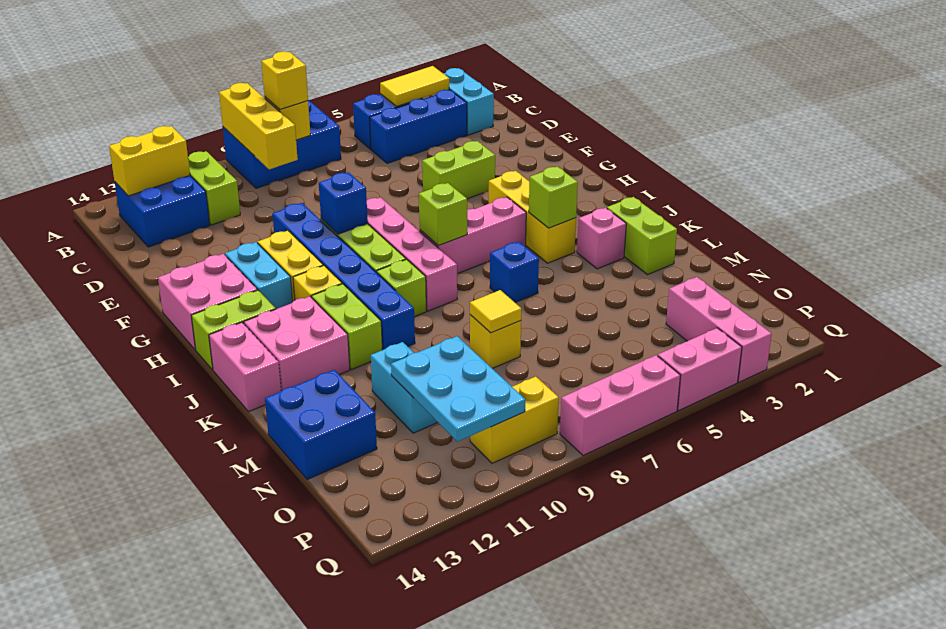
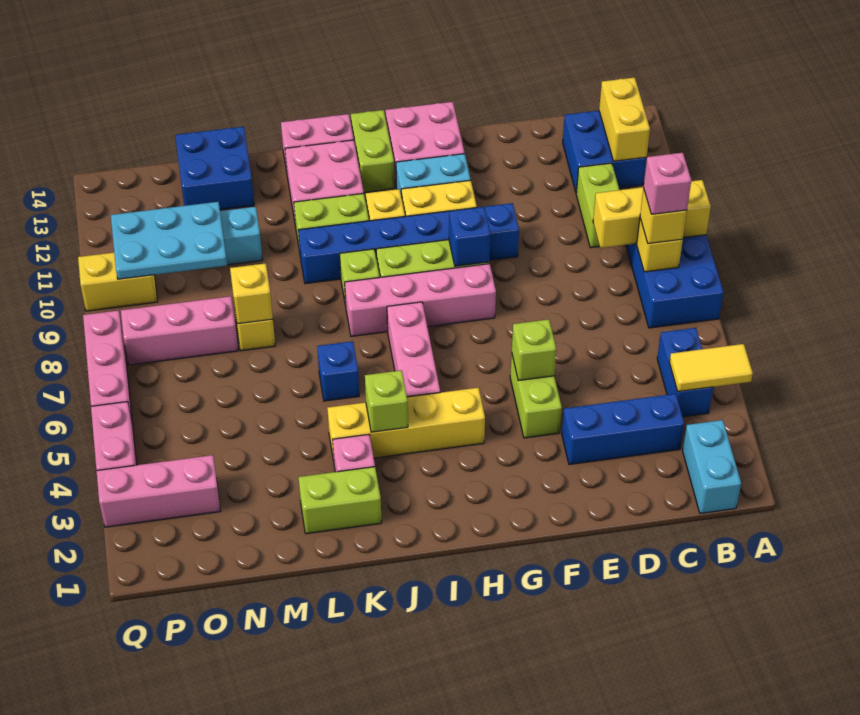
cyan 1x2 brick [435,68,494,135] -> cyan 1x2 brick turned to [682,420,741,514]
yellow 1x2 tile [380,66,449,106] -> yellow 1x2 tile turned to [669,344,753,392]
none -> pink 1x1 brick [643,153,691,214]
lime 1x2 brick [188,151,240,225] -> lime 1x2 brick turned to [576,163,619,248]
blue 1x3 brick [370,90,467,163] -> blue 1x3 brick turned to [562,394,684,464]
yellow 1x3 brick [489,171,576,263] -> yellow 1x4 brick [327,388,485,461]
lime 1x1 brick [419,183,467,246] -> lime 1x1 brick moved to [512,319,556,381]
yellow 1x1 tile [470,290,521,333] -> yellow 1x1 brick [230,263,273,324]
none -> pink 1x3 brick [121,296,238,365]
yellow 1x2 brick [470,377,559,463] -> yellow 1x2 brick turned to [78,253,157,311]

